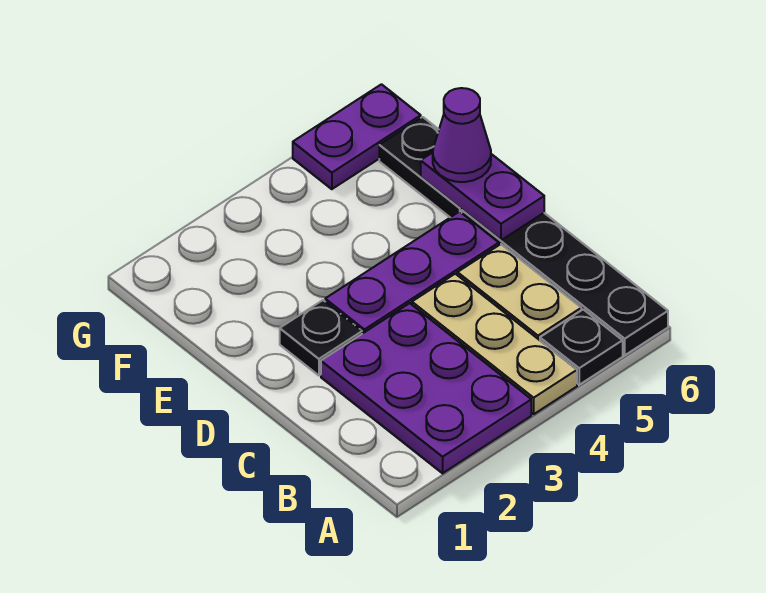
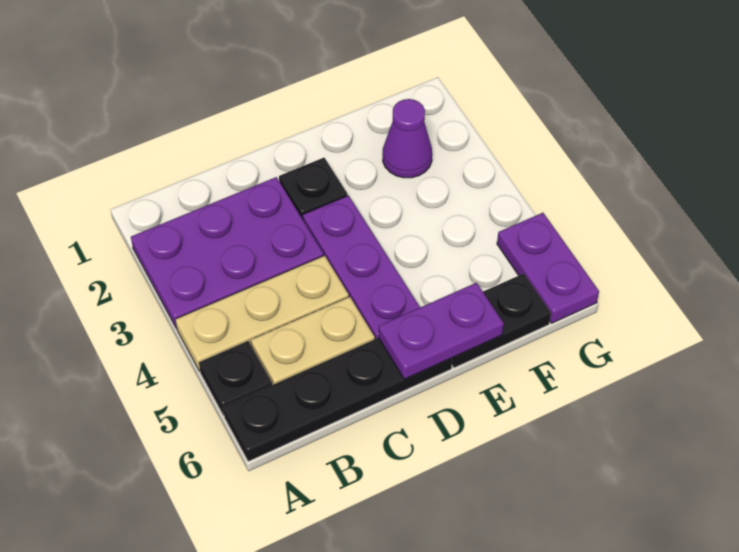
purple 1x1 cone [433,88,491,182] -> purple 1x1 cone moved to [383,99,432,178]

